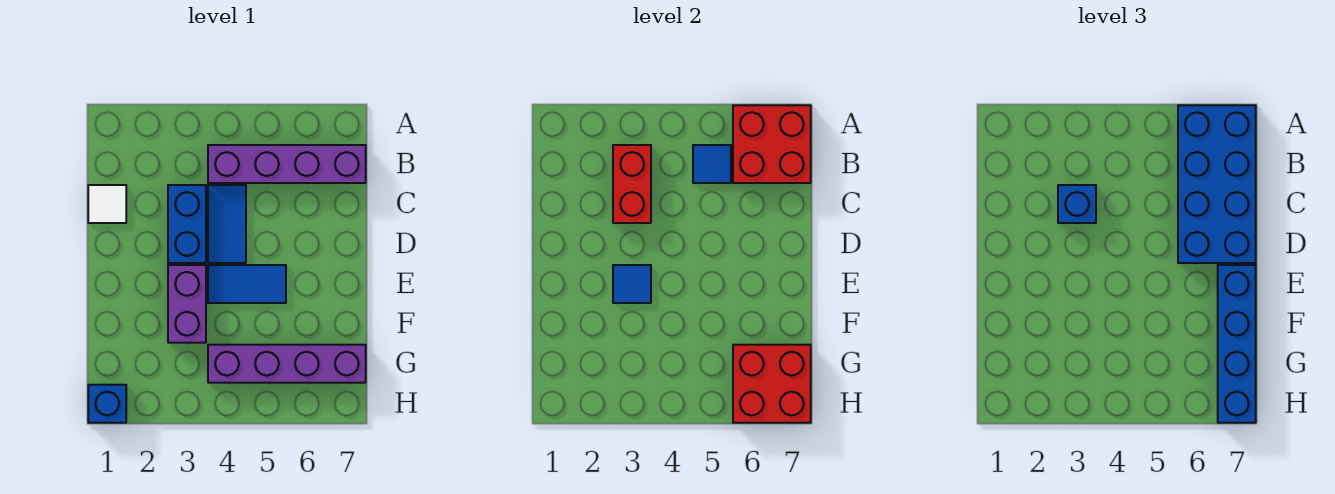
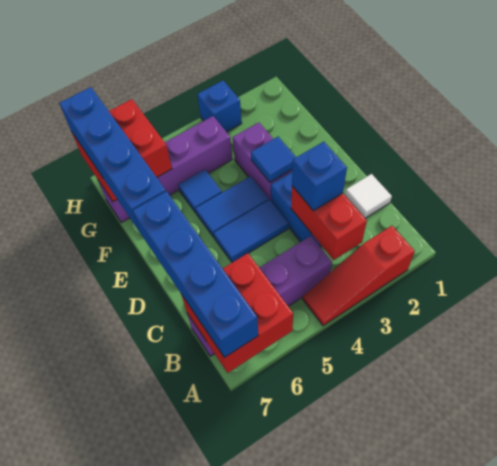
none -> red 1x3 slope [303,226,415,326]
blue 2x4 brick [1178,105,1256,263] -> blue 1x4 brick [132,191,258,358]
blue 1x1 tile [693,145,731,183] -> blue 1x1 tile moved to [178,169,222,213]
blue 1x2 tile [208,185,246,263] -> blue 1x2 tile turned to [214,200,288,262]
blue 1x1 brick [88,385,126,423] -> blue 1x1 brick moved to [197,81,242,132]

